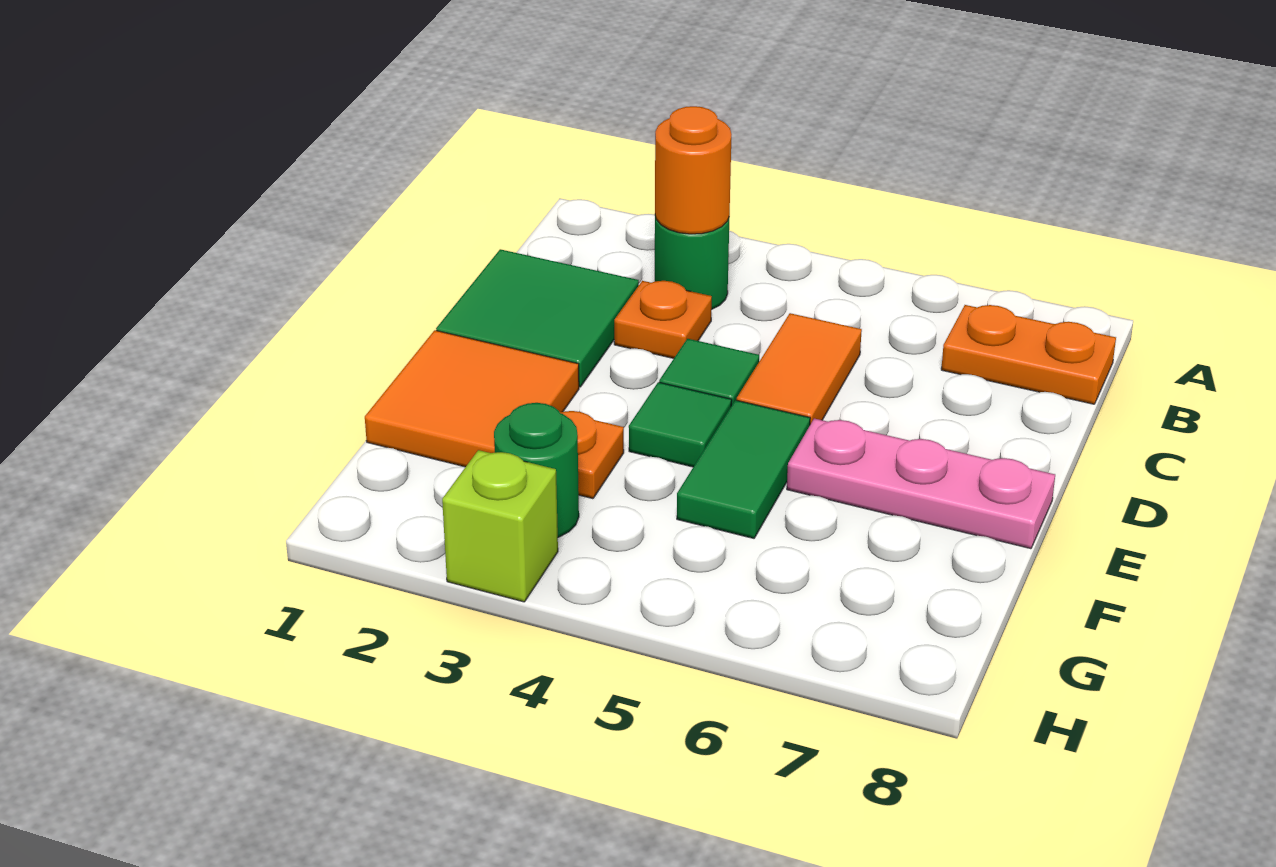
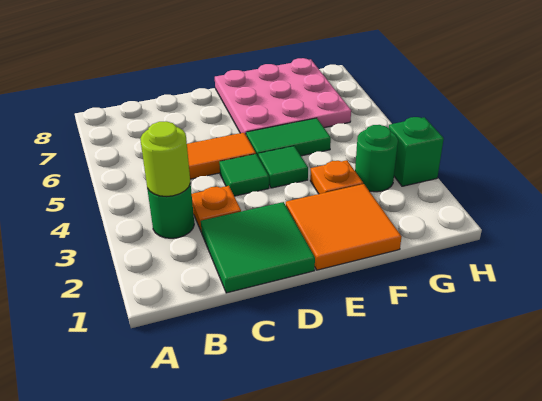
orange 1x1 round brick [655,106,731,234] -> lime 1x1 round brick [140,121,190,197]
orange 1x2 plate [941,305,1116,404] -> none
pink 1x3 plate [787,418,1055,549] -> pink 3x3 plate [215,58,351,134]
lime 1x1 brick [442,450,558,602] -> green 1x1 brick [389,117,444,186]

